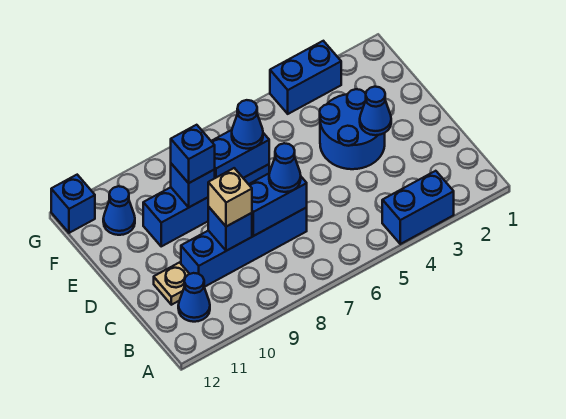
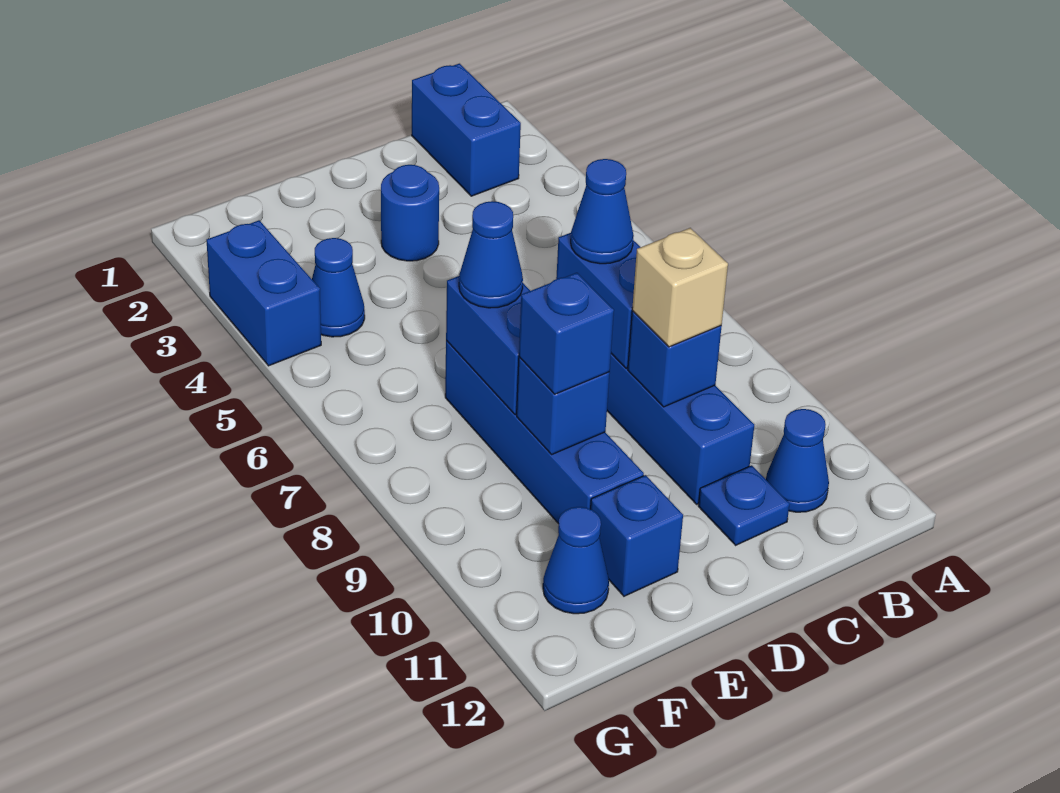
blue 1x2 brick [382,171,454,244] -> blue 1x2 brick moved to [412,64,521,196]
tan 1x1 plate [154,263,189,305] -> blue 1x1 plate [698,465,790,545]
blue 2x2 round brick [320,89,385,169] -> blue 1x1 round brick [381,165,439,261]
blue 1x1 cone [360,87,391,135] -> blue 1x1 cone moved to [312,238,365,337]
blue 1x1 brick [51,175,95,233] -> blue 1x1 brick moved to [591,475,683,596]

